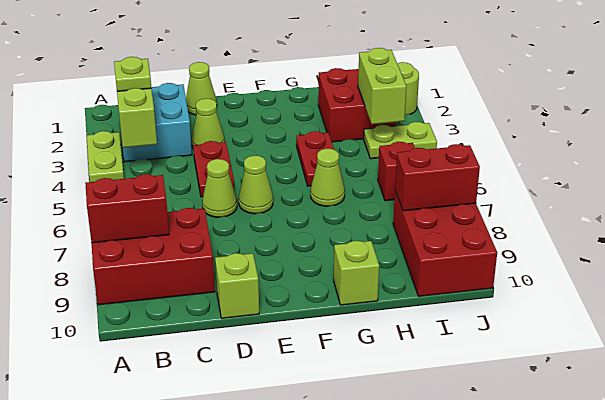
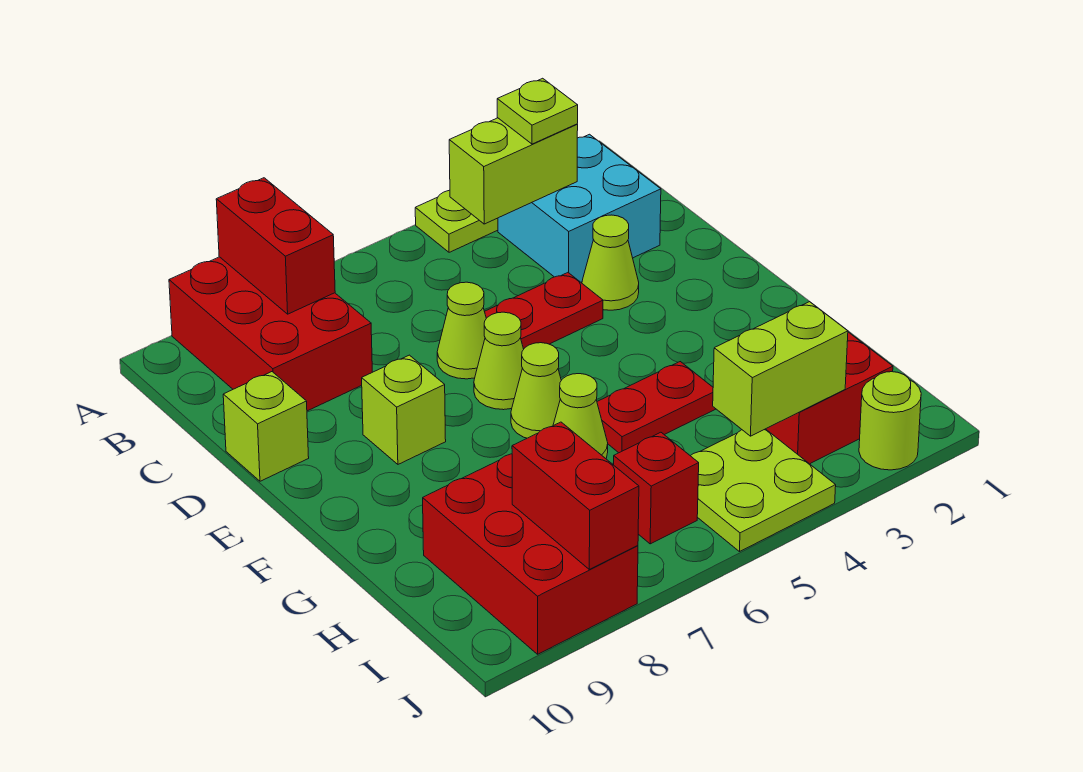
lime 1x1 cone [186,62,217,115] -> lime 1x1 cone moved to [511,343,561,438]
lime 1x1 brick [334,241,379,305] -> lime 1x1 brick moved to [362,355,446,464]
lime 1x2 plate [364,122,437,159] -> lime 2x2 plate [691,429,836,552]
red 2x3 brick [393,191,497,297] -> red 2x3 brick turned to [423,454,638,654]

